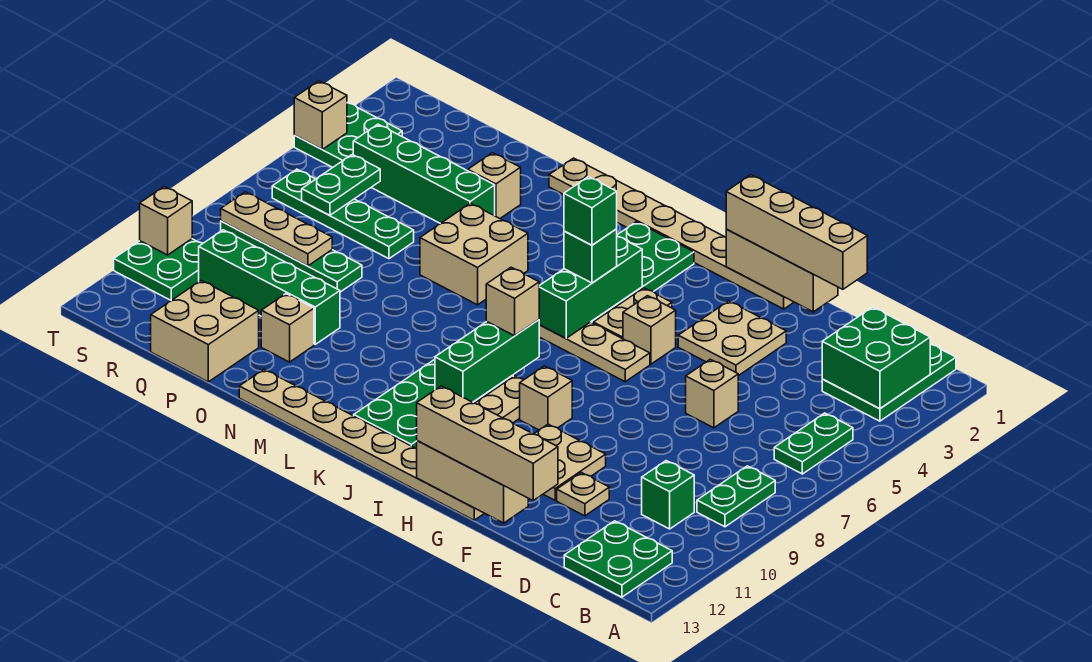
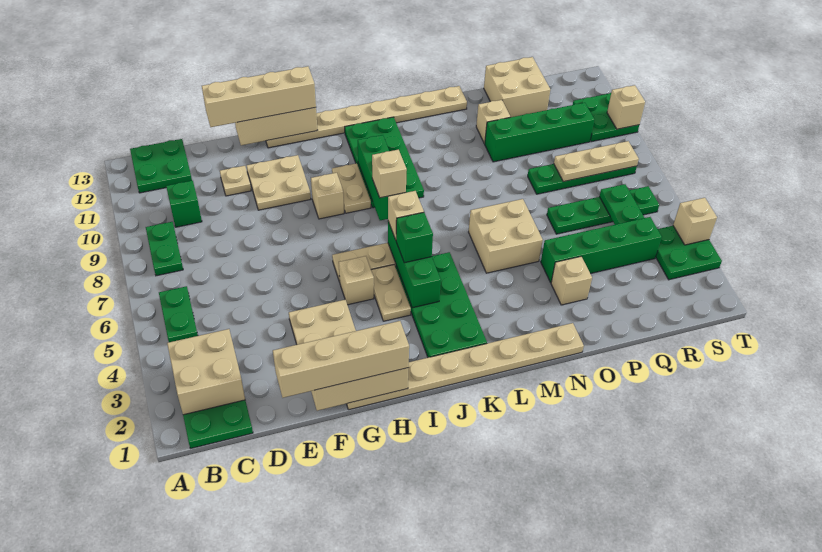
green 2x2 brick [822,307,930,409] -> tan 2x2 brick [167,329,245,415]
tan 1x1 brick [686,359,738,428] -> tan 1x1 brick moved to [388,191,424,240]
green 1x1 brick [564,177,617,245] -> none

